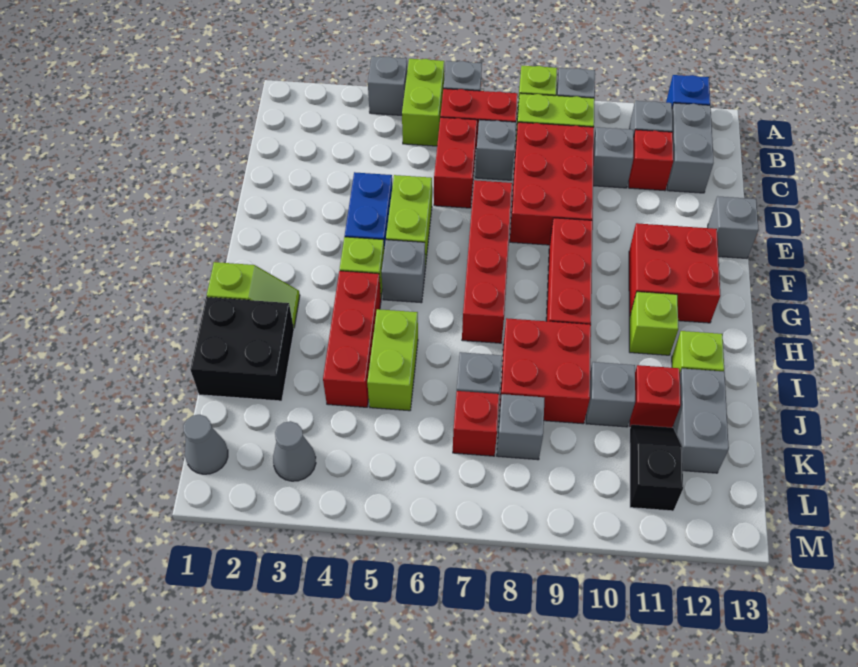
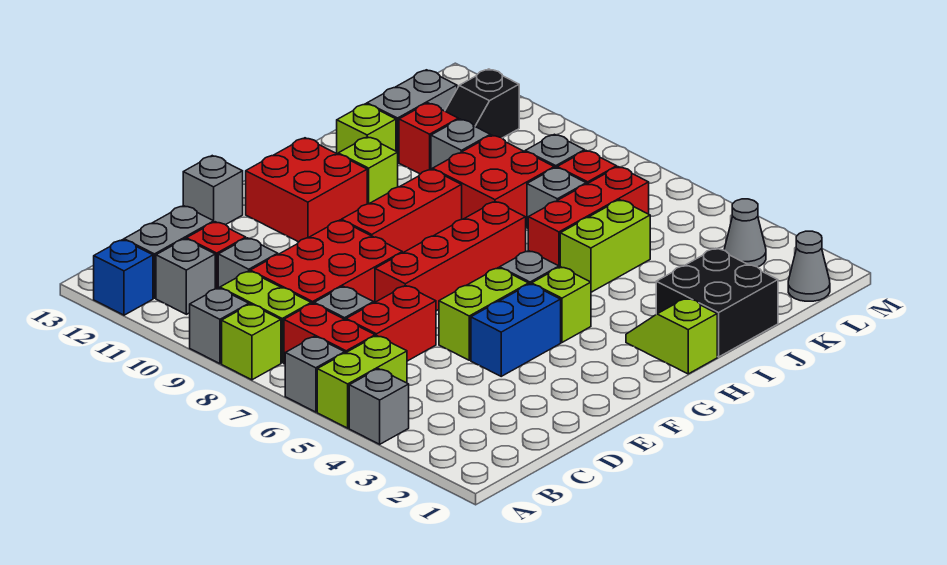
red 1x3 brick [323,271,381,407] -> red 1x3 brick moved to [528,167,649,267]

